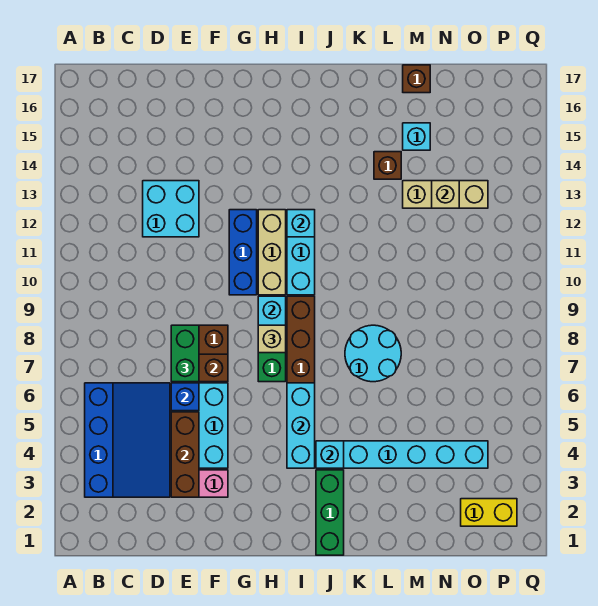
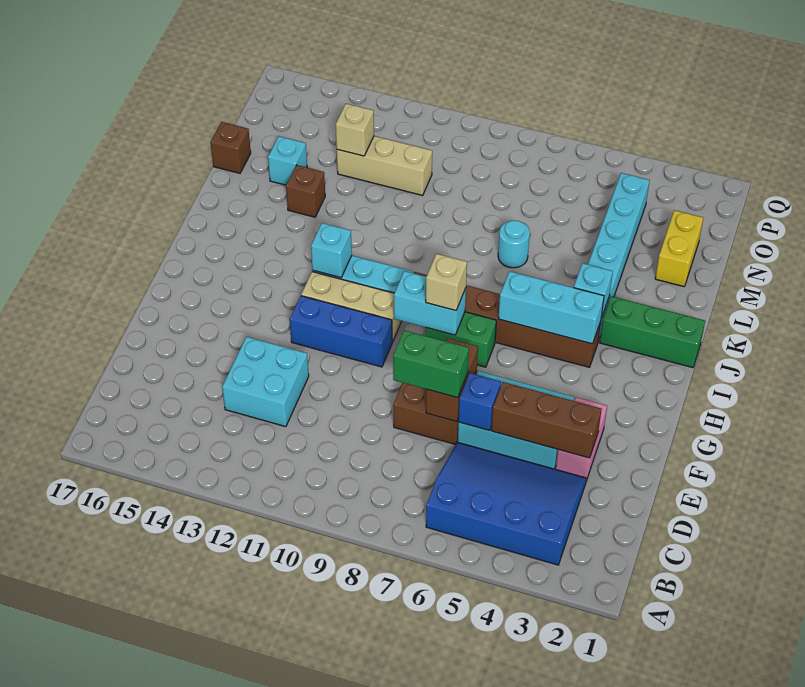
cyan 2x2 round brick [345,325,401,382] -> cyan 1x1 round brick [498,221,530,268]
tan 1x3 brick [403,181,488,208] -> tan 1x3 brick turned to [337,136,432,195]
yellow 1x2 brick [461,499,517,526] -> yellow 1x2 brick moved to [655,210,703,287]

